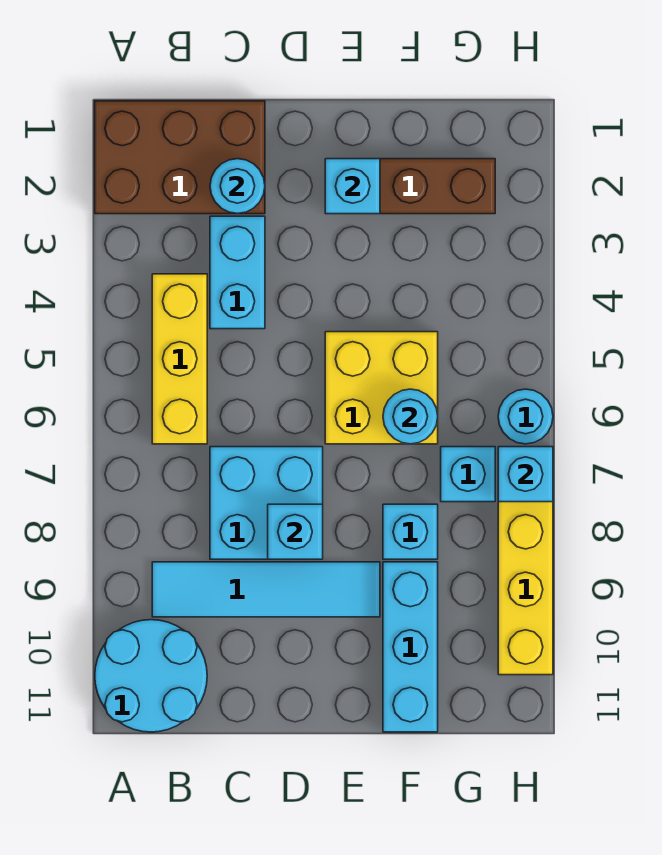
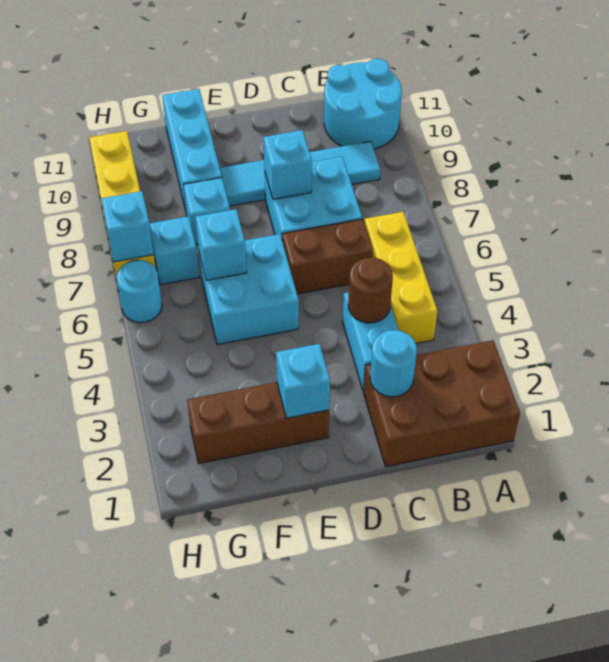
none -> brown 1x1 round brick [348,257,393,323]
none -> brown 1x2 brick [282,219,373,294]
yellow 2x2 brick [325,332,438,444] -> cyan 2x2 brick [199,234,299,345]
cyan 1x1 round brick [383,389,438,444] -> cyan 1x1 brick [195,209,247,280]

